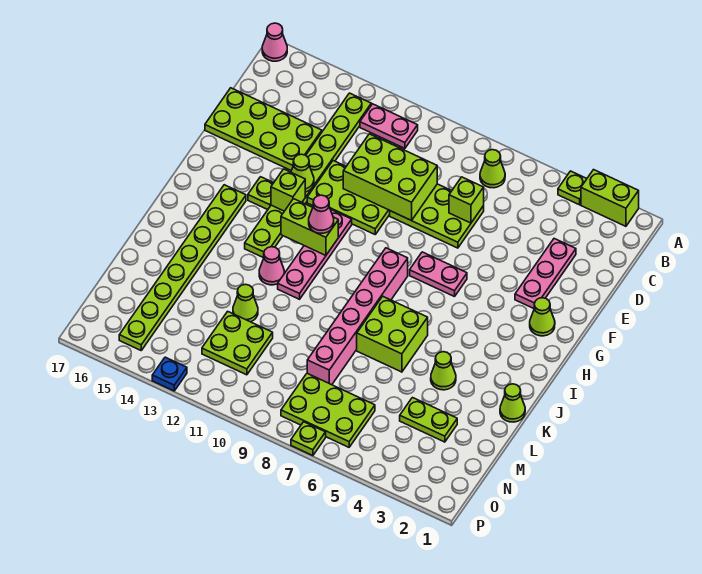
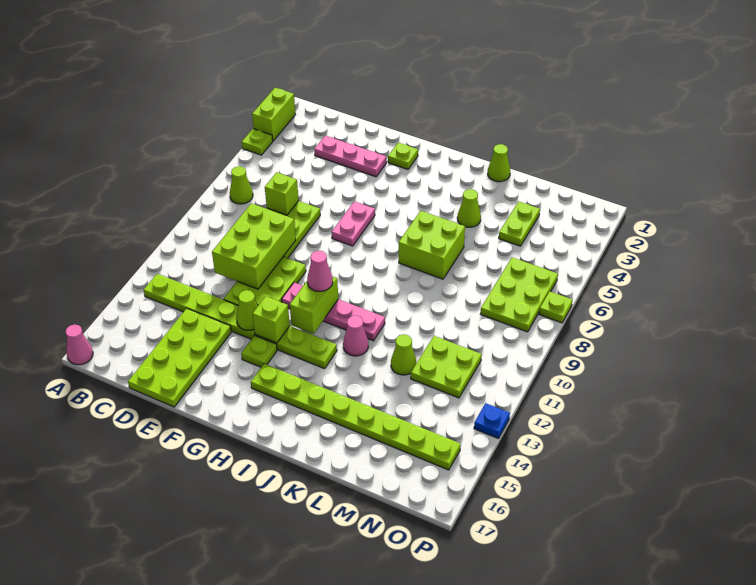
pink 1x2 plate [360,104,418,148] -> none
lime 1x1 cone [530,298,555,336] -> lime 1x1 plate [388,143,418,169]
pink 1x6 brick [307,248,408,385] -> none

